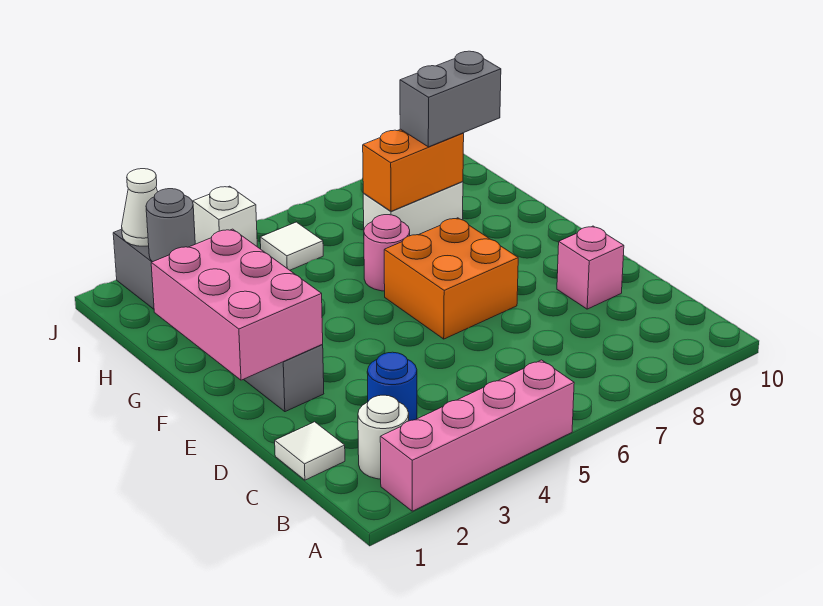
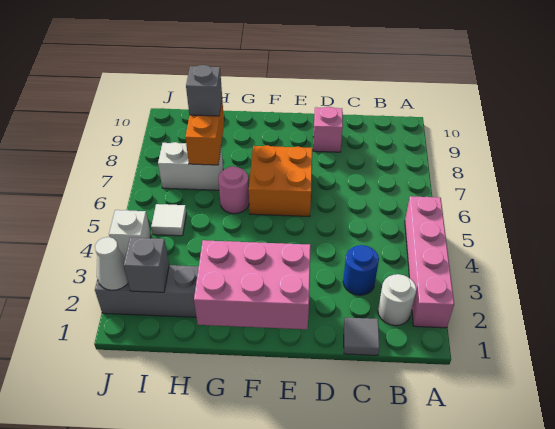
white 1x1 tile [275,422,345,480] -> grey 1x1 tile [344,318,380,355]
white 1x2 brick [363,182,463,236] -> white 1x2 brick turned to [158,142,223,190]
grey 1x2 brick [400,51,501,147] -> grey 1x1 brick [186,65,222,116]
grey 1x1 round brick [146,189,195,262] -> grey 1x1 brick [124,238,169,292]

